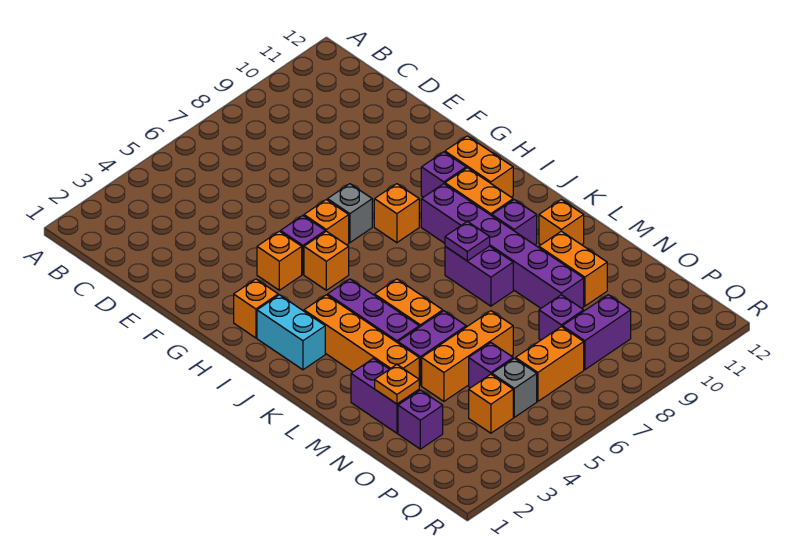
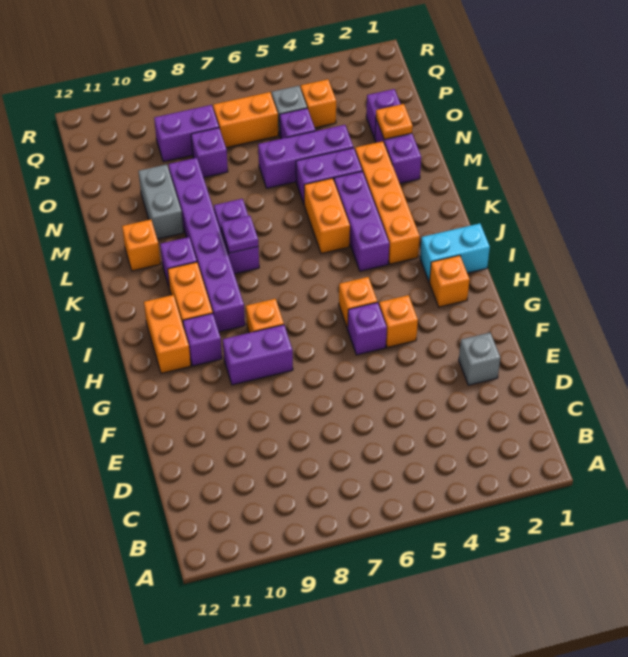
orange 1x1 brick [304,200,349,245] -> none
grey 1x1 brick [327,184,372,243] -> grey 1x1 brick moved to [459,333,500,385]
none -> purple 1x2 brick [223,325,293,385]
cyan 1x2 brick [257,295,325,370] -> cyan 1x2 brick turned to [420,223,490,282]
orange 1x2 brick [539,231,607,306] -> grey 1x2 brick [138,164,183,239]
orange 1x3 brick [422,311,513,401] -> purple 1x3 brick [258,125,353,188]

